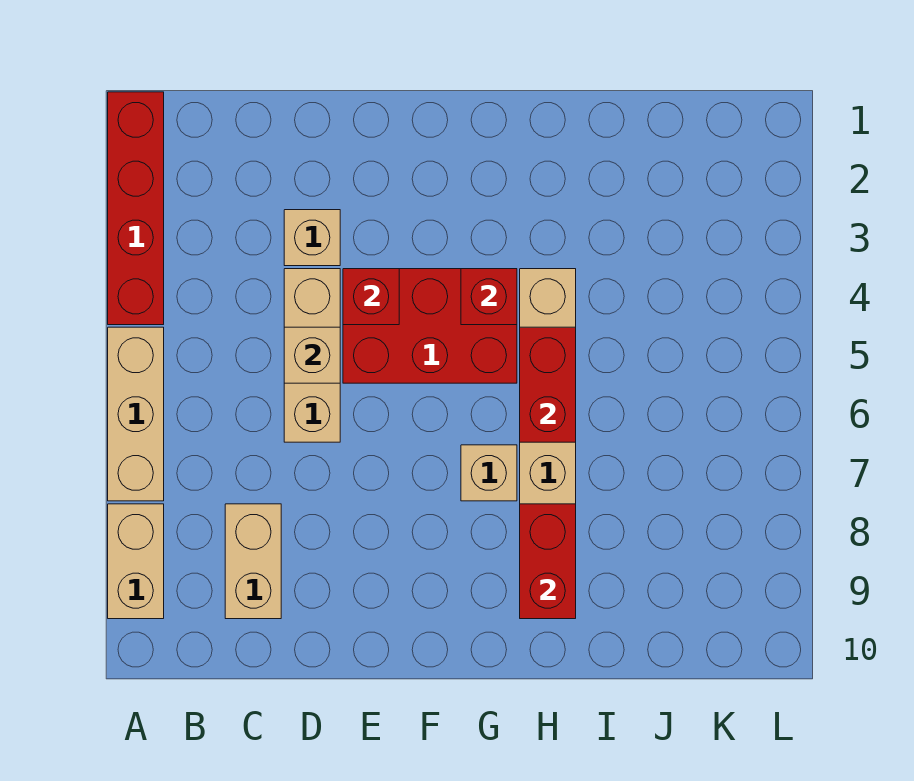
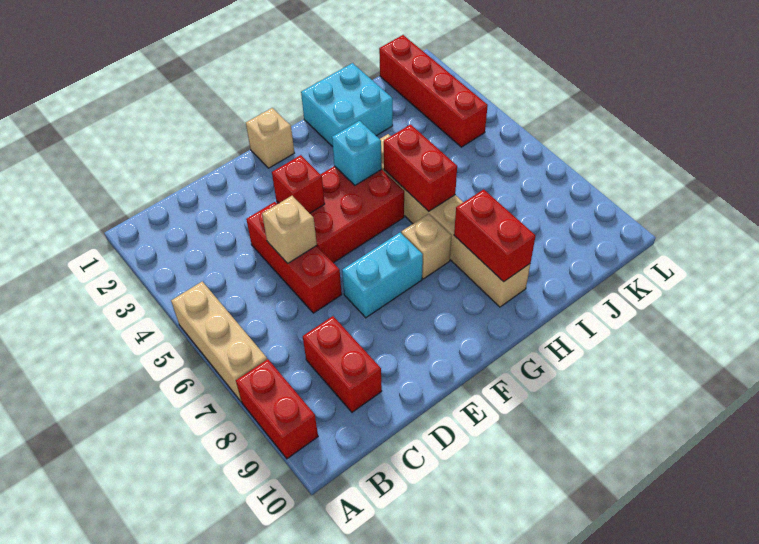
red 1x4 brick [108,92,164,325] -> red 1x4 brick moved to [379,35,488,147]
tan 1x2 brick [108,504,164,619] -> red 1x2 brick [236,359,318,459]
tan 1x2 brick [225,504,281,619] -> red 1x2 brick [303,316,382,412]
tan 1x1 brick [284,210,340,266] -> tan 1x1 brick moved to [246,108,294,168]
tan 1x3 brick [284,269,340,442] -> red 1x3 brick [246,202,342,313]
none -> cyan 1x2 brick [342,233,423,318]
red 1x1 brick [461,269,517,325] -> cyan 1x1 brick [332,121,382,185]
none -> cyan 2x2 brick [301,63,393,147]

